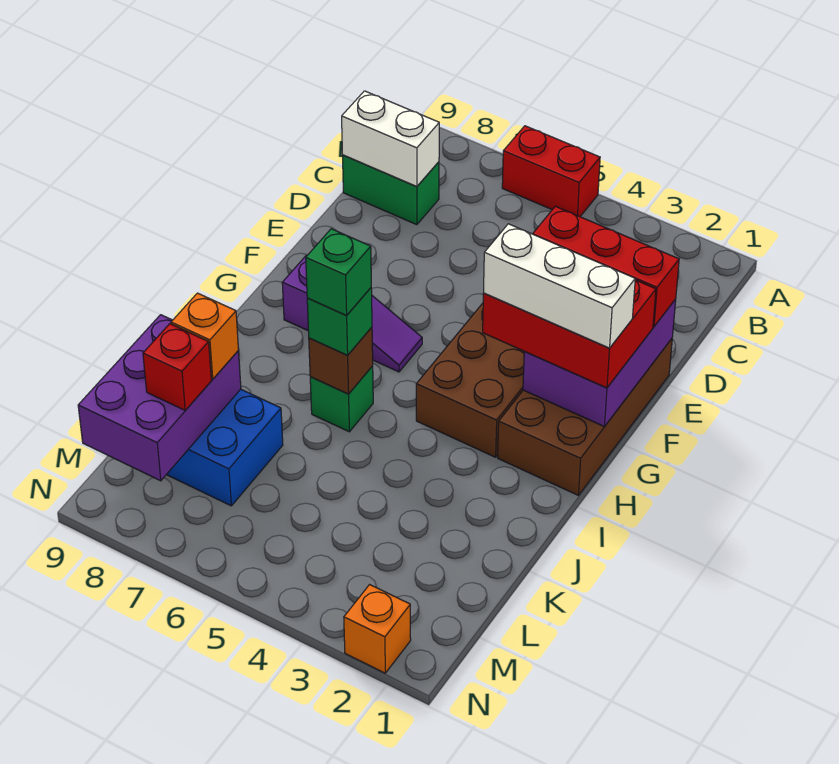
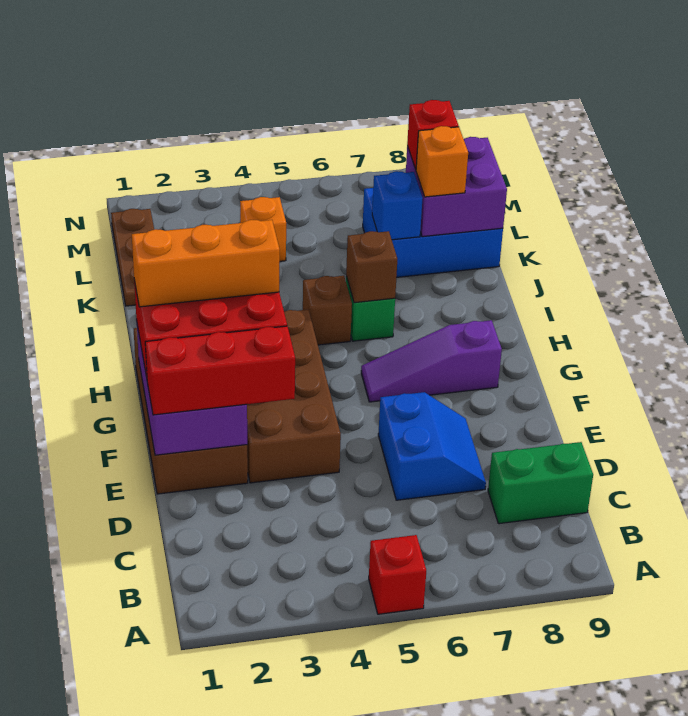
red 1x2 brick [502,126,600,217] -> red 1x1 brick [369,535,426,614]
white 1x2 brick [342,91,439,187] -> none
none -> blue 2x2 slope [378,392,486,500]
white 1x3 brick [484,224,635,348] -> orange 1x3 brick [132,220,280,307]
none -> brown 1x1 brick [303,276,352,345]
green 1x1 brick [307,288,372,355] -> none
green 1x1 brick [306,229,371,315] -> none
none -> brown 1x3 plate [111,209,154,306]
none -> blue 1x1 brick [372,171,423,240]
purple 2x3 brick [78,315,241,481] -> purple 2x2 brick [406,137,507,237]
orange 1x1 brick [344,585,411,673] -> orange 1x1 brick moved to [240,197,286,261]

